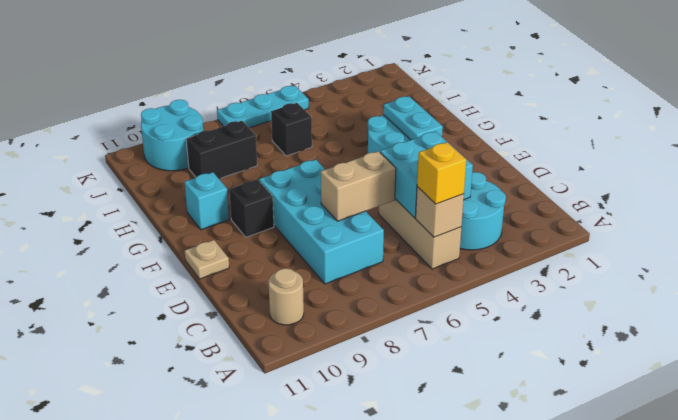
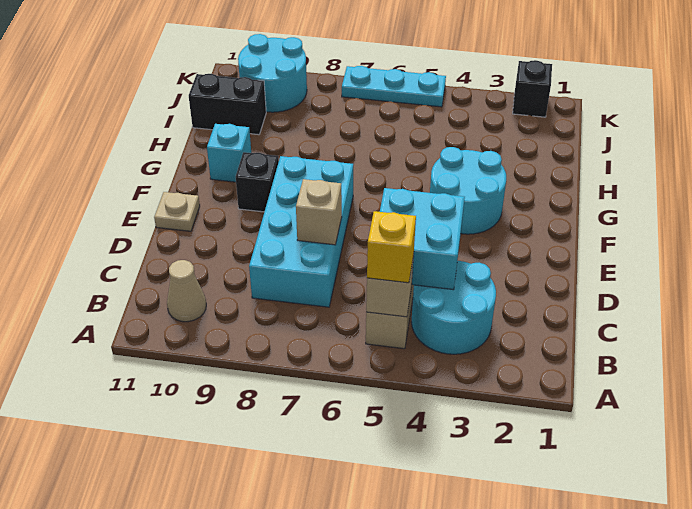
tan 1x1 round brick [268,268,304,325] -> tan 1x1 cone [167,260,206,322]
tan 1x2 brick [321,151,396,221] -> tan 1x1 brick [296,179,342,245]
cyan 1x2 plate [383,96,443,140] -> none
black 1x1 brick [271,103,312,156] -> black 1x1 brick moved to [513,60,552,117]
black 1x2 brick [186,121,257,178] -> black 1x2 brick moved to [189,74,266,135]

